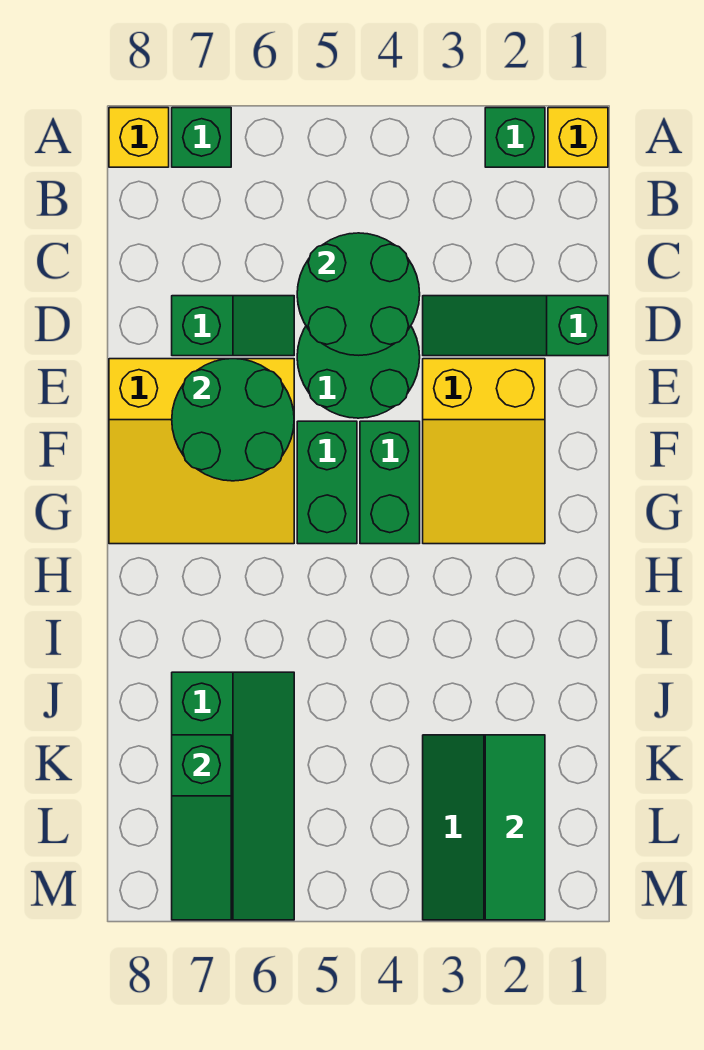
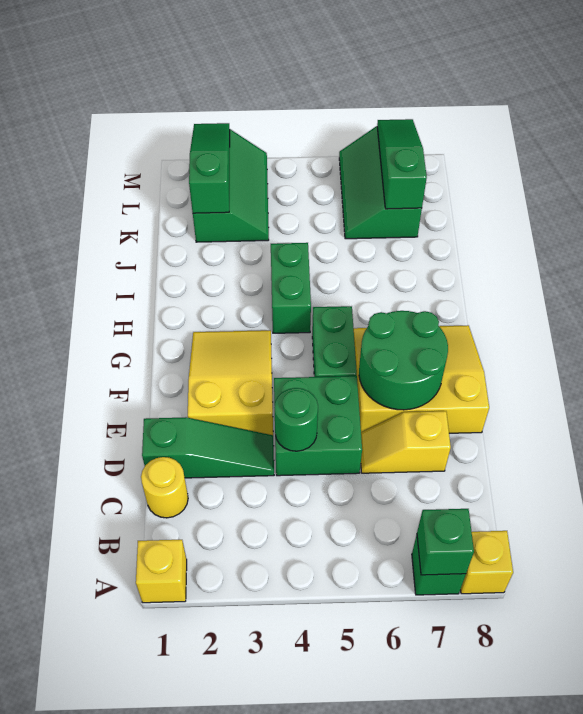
green 1x1 brick [485,108,545,167] -> green 1x1 brick moved to [417,509,474,575]
none -> yellow 1x1 round brick [141,457,188,518]
green 2x2 round brick [297,233,420,355] -> green 1x1 round brick [274,388,318,451]
green 2x2 round brick [297,326,420,418] -> green 2x2 brick [274,376,362,476]
green 1x2 slope [172,296,294,356] -> yellow 1x2 slope [361,411,451,473]
green 1x2 brick [360,421,420,544] -> green 1x2 brick moved to [271,243,311,333]
green 2x4 slope [172,672,294,920] -> green 2x3 slope [339,126,422,239]
green 1x3 tile [485,735,545,920] -> green 1x3 slope [189,123,230,213]

